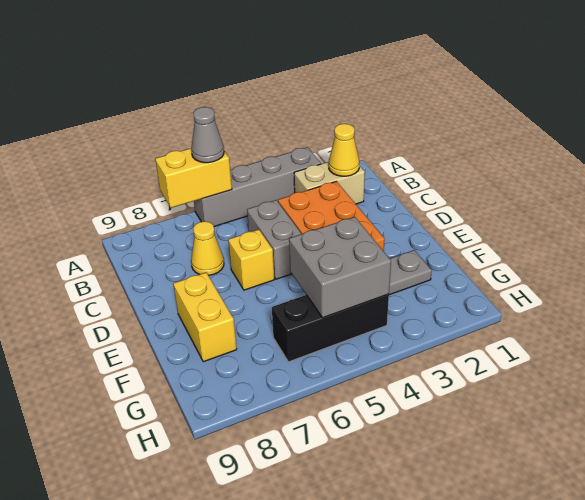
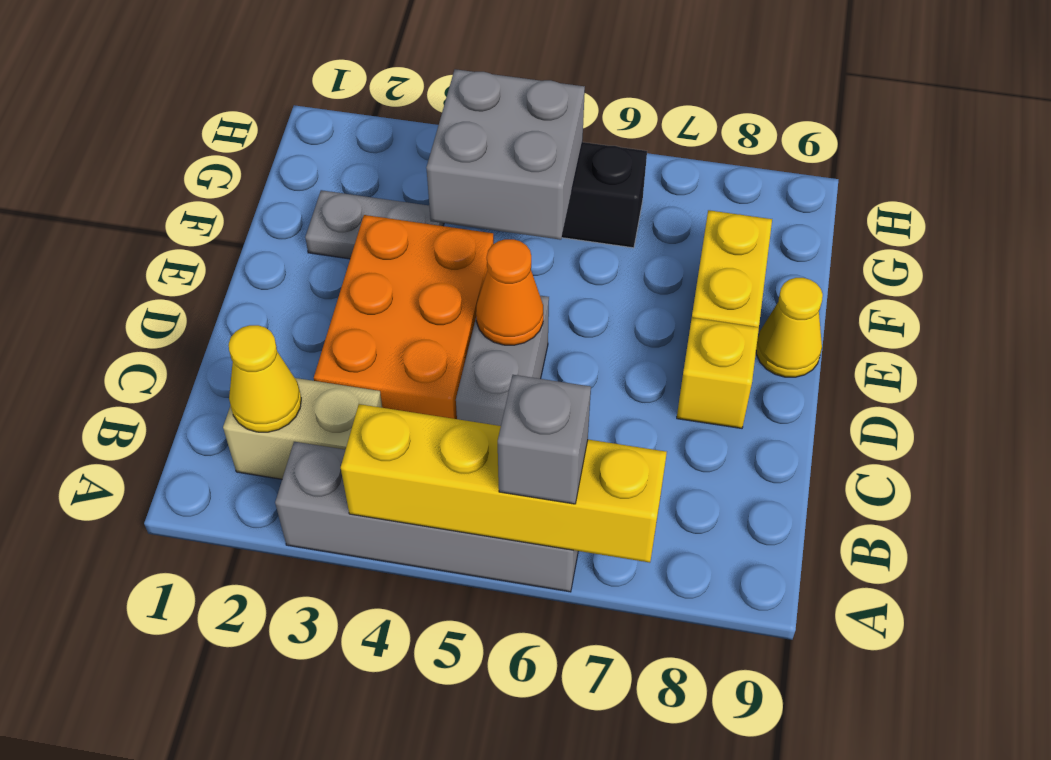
yellow 1x2 brick [155,148,232,208] -> yellow 1x4 brick [341,404,667,563]
grey 1x1 cone [191,107,224,163] -> grey 1x1 brick [498,375,591,504]
yellow 1x1 cone [191,221,224,275] -> yellow 1x1 cone moved to [756,278,823,377]
none -> orange 1x1 cone [476,239,543,345]
yellow 1x1 brick [228,230,274,290] -> yellow 1x1 brick moved to [677,318,759,428]

